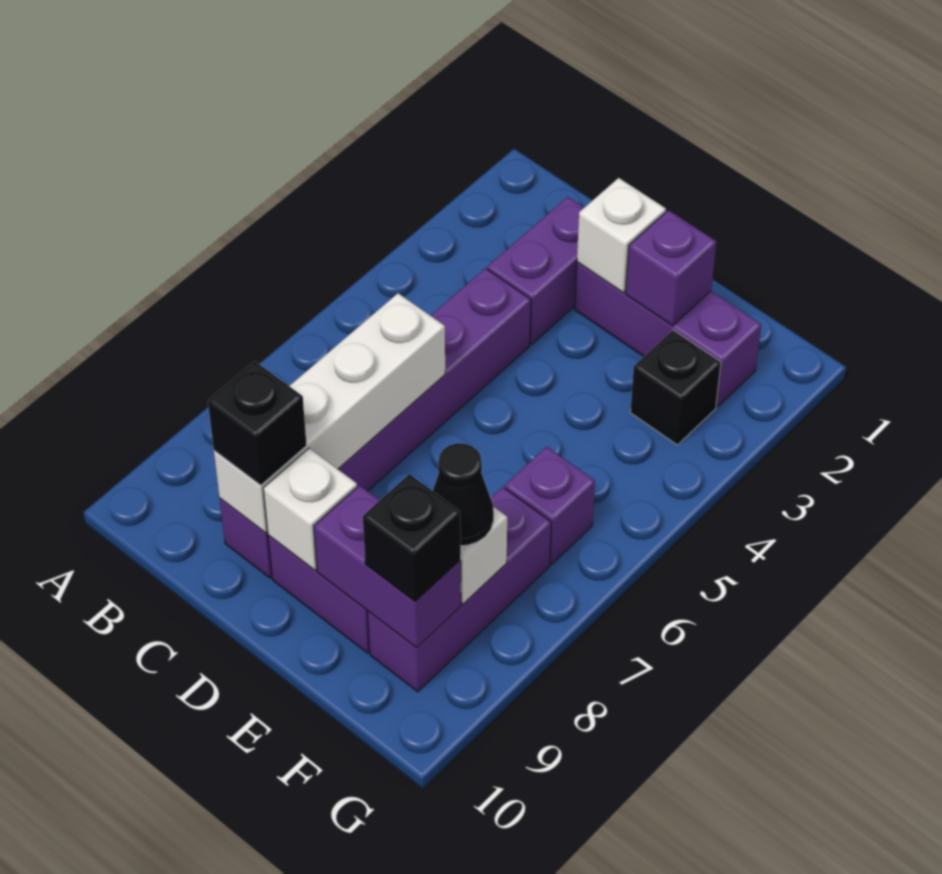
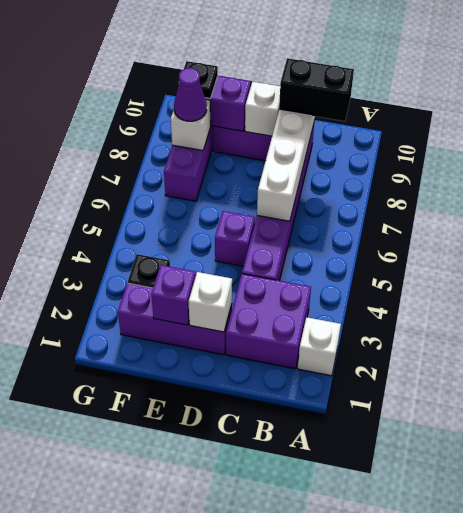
none -> white 1x1 brick [298,317,341,376]
purple 1x2 brick [487,197,584,344] -> purple 2x2 brick [226,274,311,369]
black 1x1 brick [208,361,307,485] -> black 1x2 brick [279,58,354,121]
purple 1x1 brick [505,447,595,564] -> purple 1x1 brick moved to [215,211,255,266]
black 1x1 cone [433,443,494,546] -> purple 1x1 cone [174,68,207,121]
black 1x1 brick [363,474,461,602] -> black 1x1 plate [184,61,218,99]

